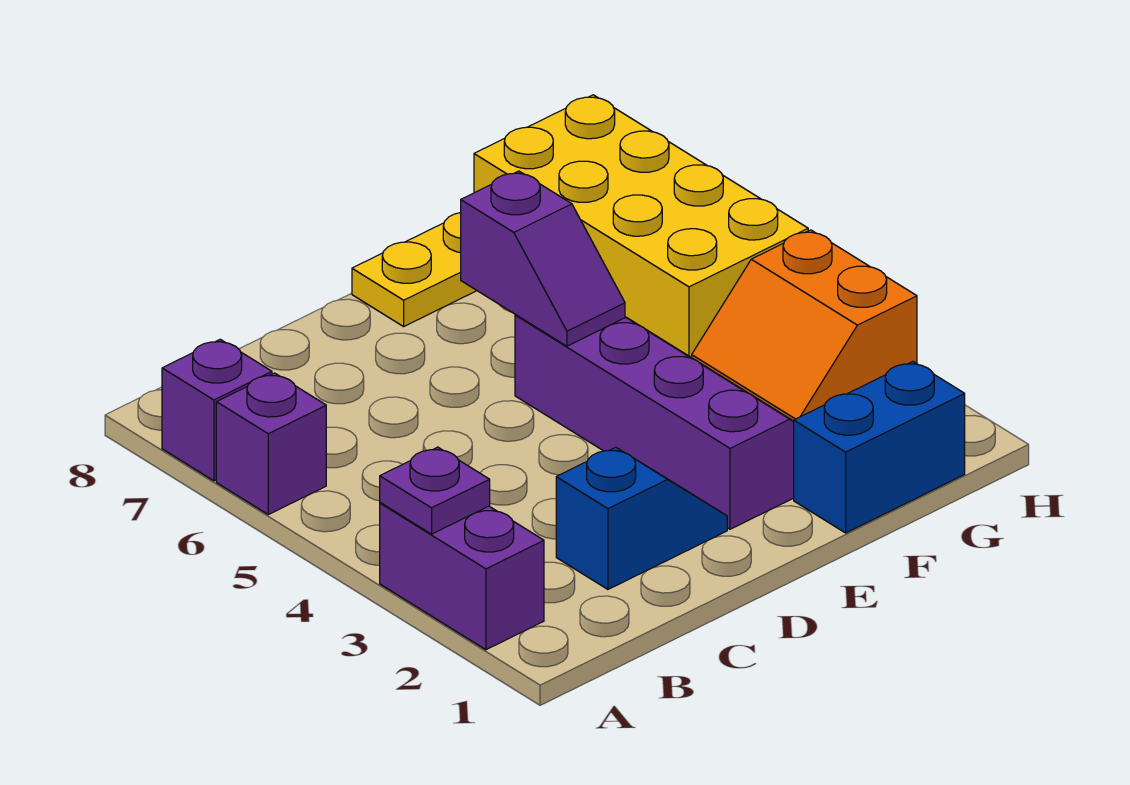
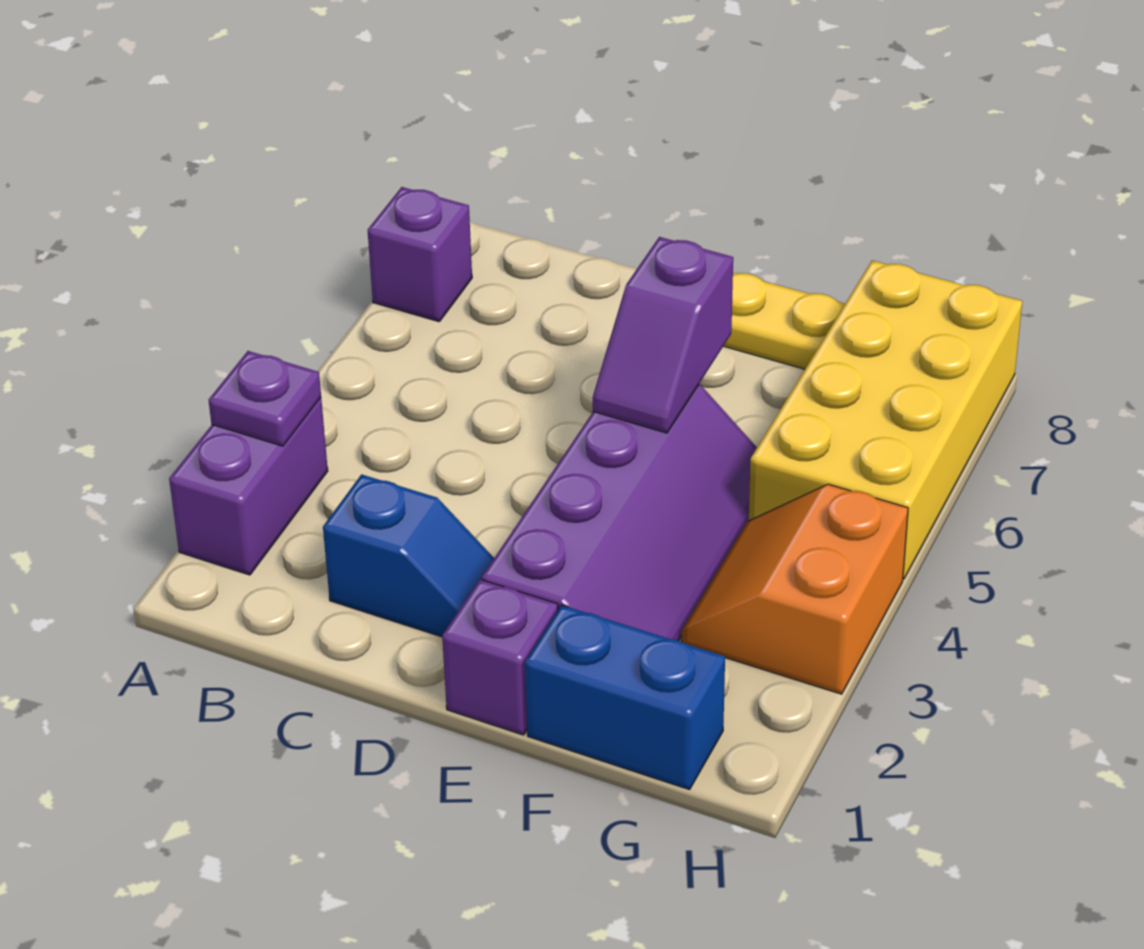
purple 1x1 brick [216,373,326,515] -> purple 1x1 brick moved to [442,579,558,735]

